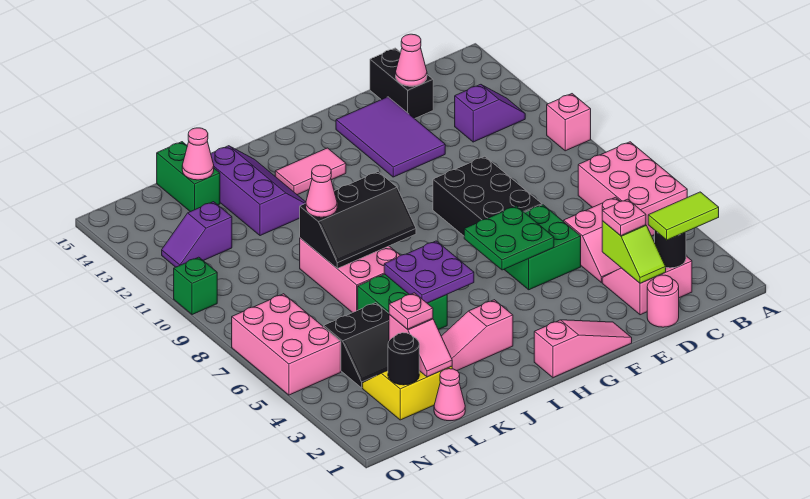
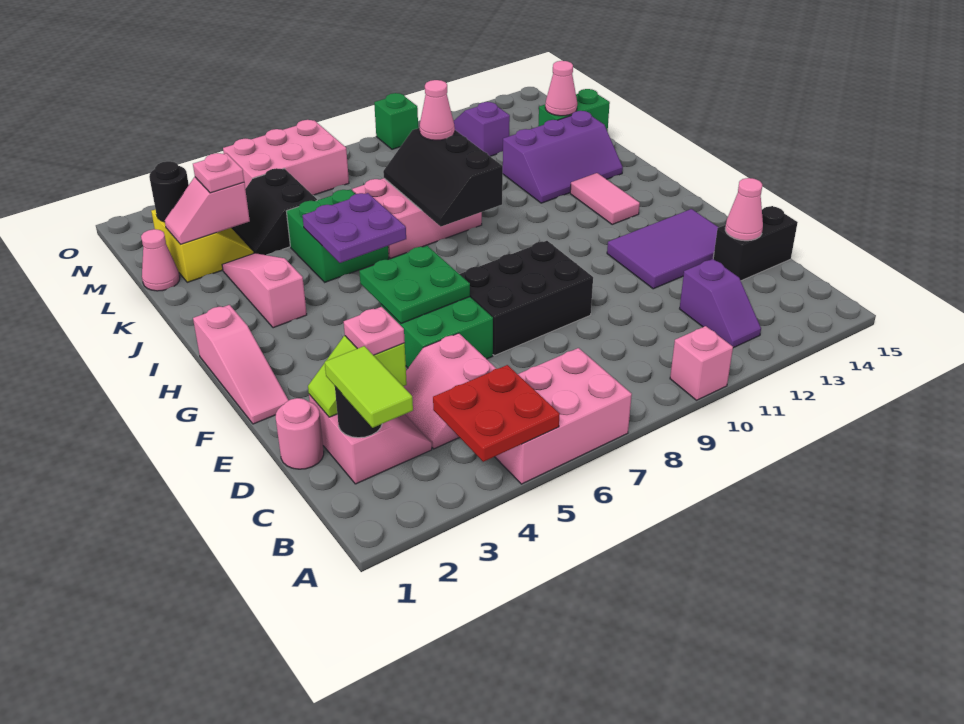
none -> red 2x2 plate [433,365,560,462]

